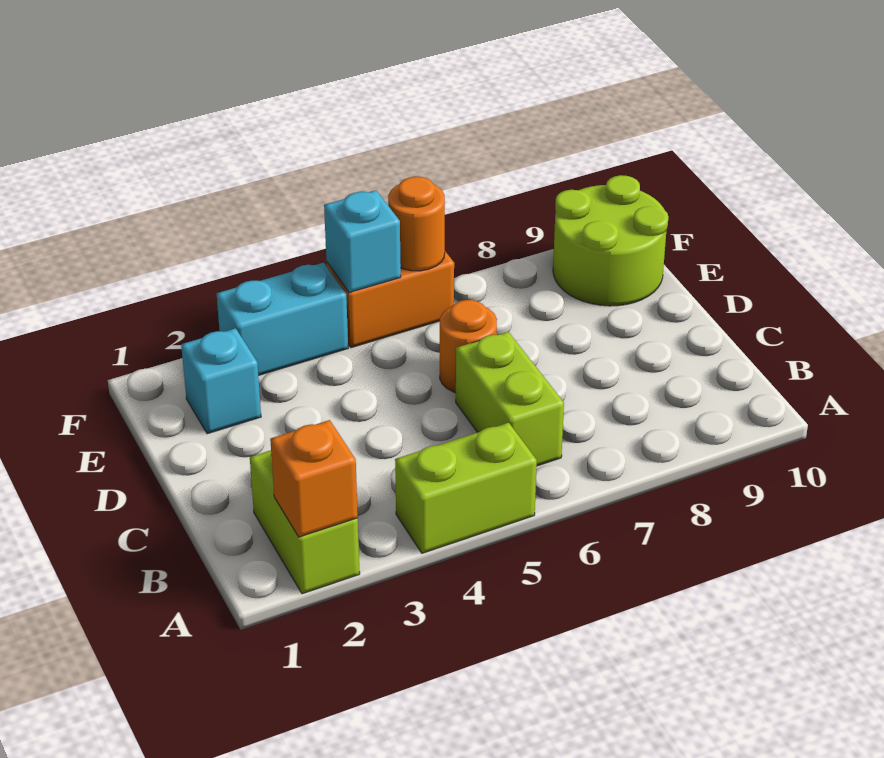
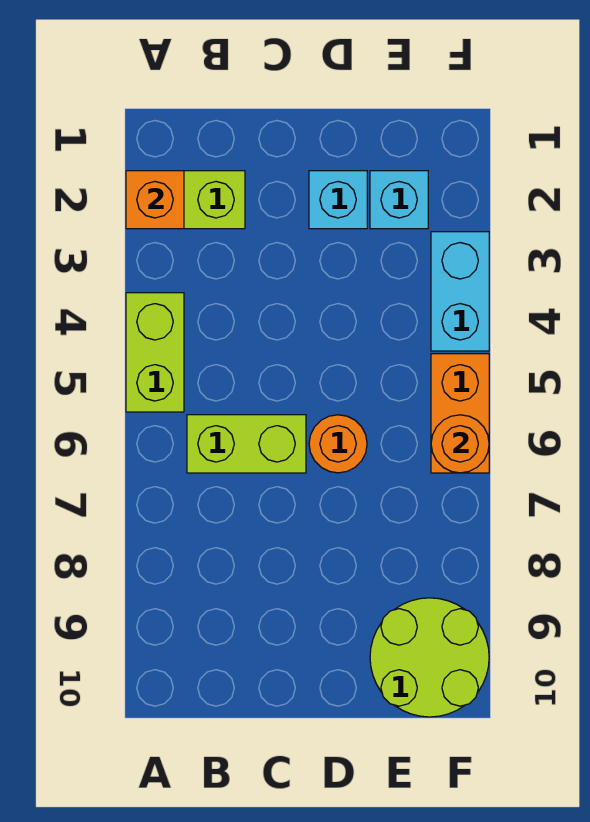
cyan 1x1 brick [324,190,401,292] -> cyan 1x1 brick moved to [309,171,367,229]

